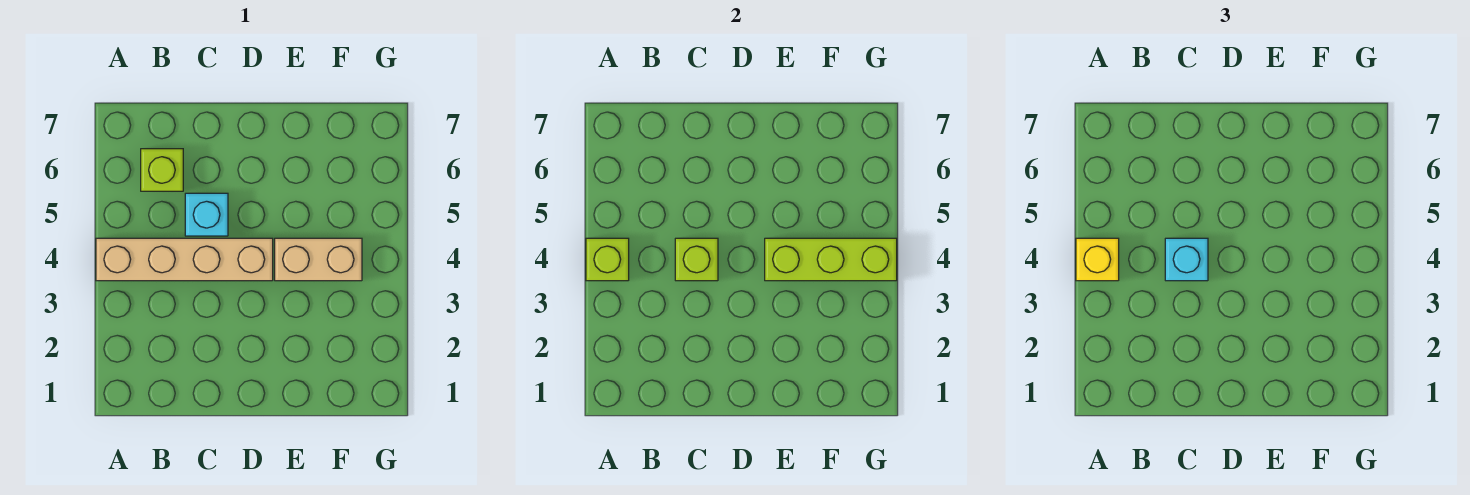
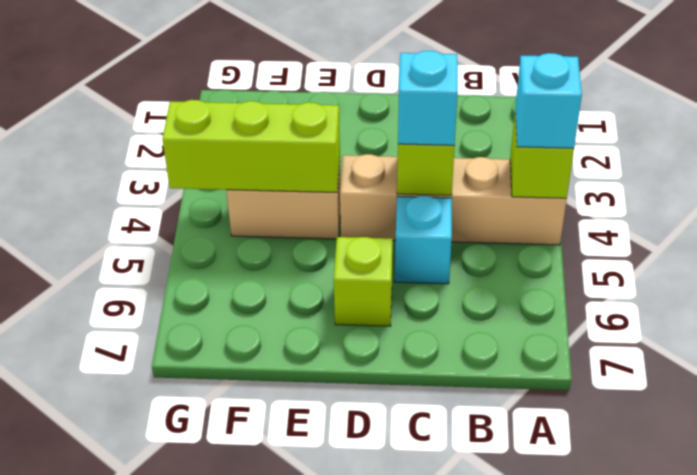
yellow 1x1 brick [1076,238,1119,281] -> cyan 1x1 brick [515,53,582,148]
lime 1x1 brick [141,149,183,191] -> lime 1x1 brick moved to [334,237,393,326]

